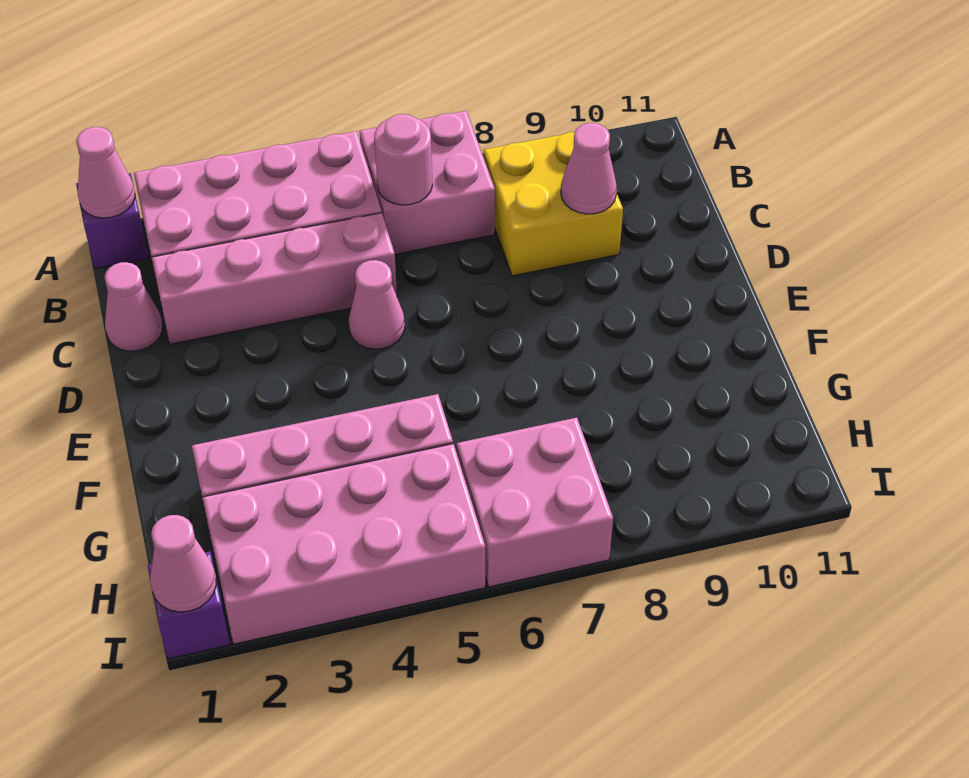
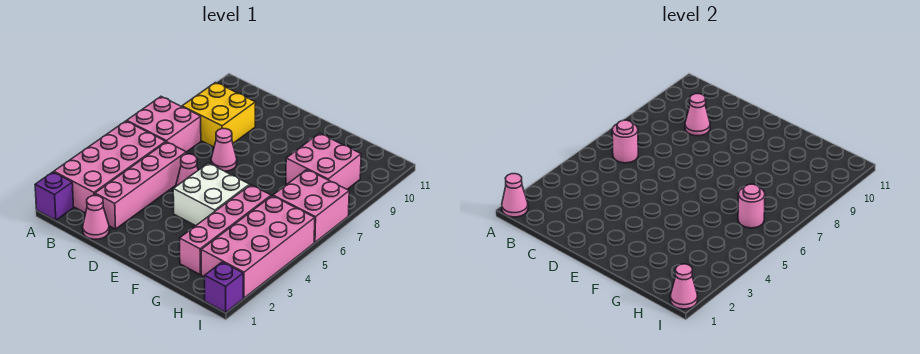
none -> pink 1x1 cone [211,129,237,171]
none -> white 2x2 brick [173,163,250,226]
none -> pink 2x2 brick [286,133,361,189]
none -> pink 1x1 round brick [738,184,765,228]

